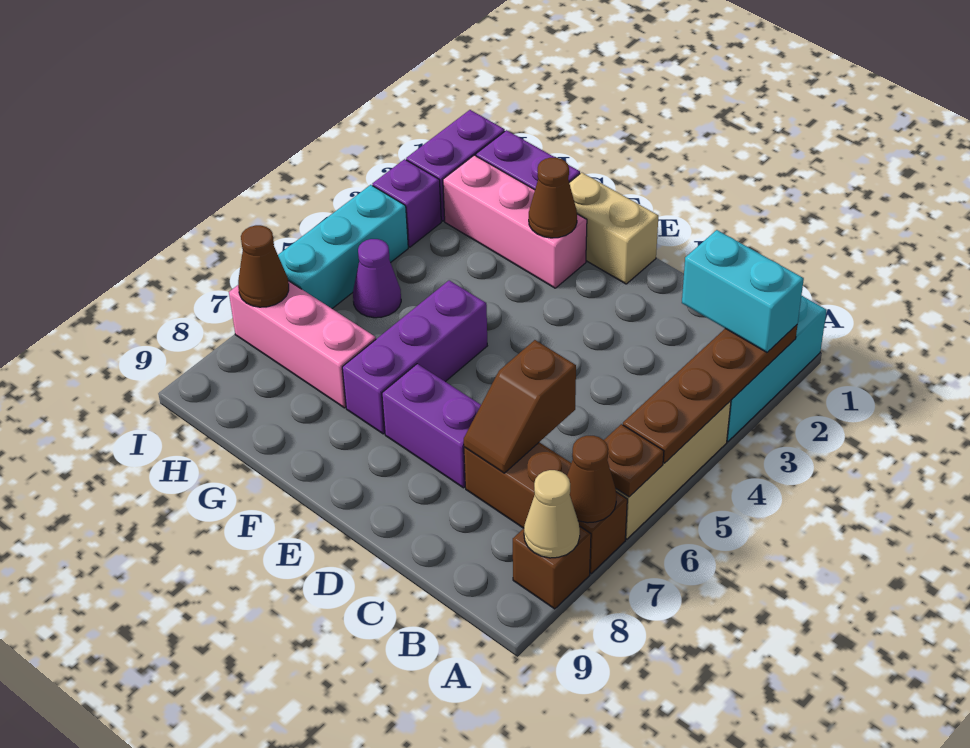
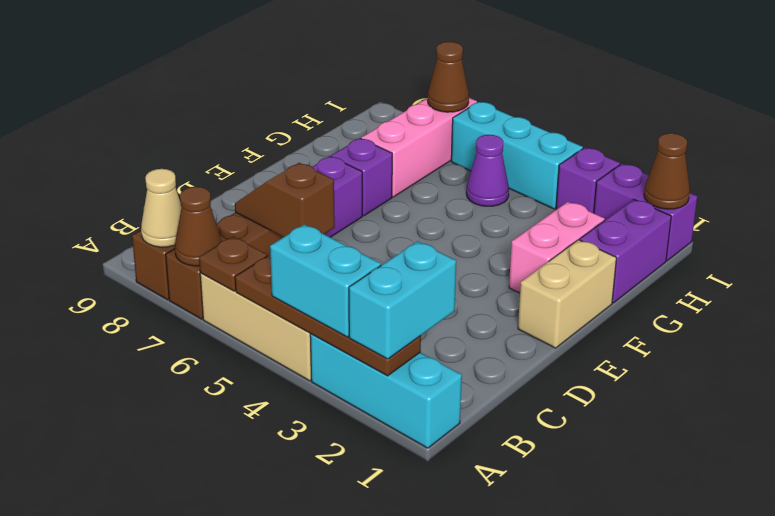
none -> cyan 1x2 brick [270,224,381,337]
pink 1x3 brick [443,155,587,288] -> pink 1x2 brick [509,202,605,293]
brown 1x1 cone [529,158,577,238] -> brown 1x1 cone moved to [644,133,690,209]
purple 1x3 brick [342,280,487,434] -> purple 1x1 brick [331,138,392,216]

